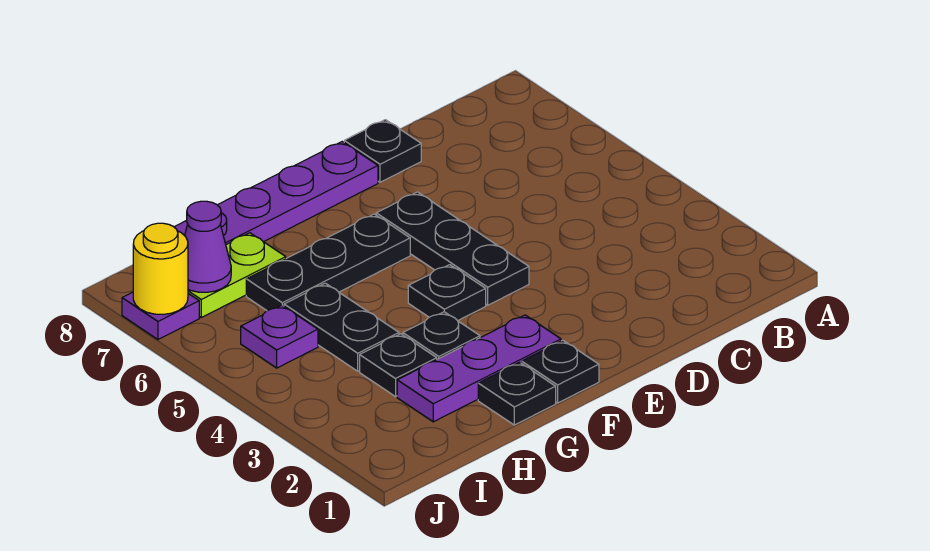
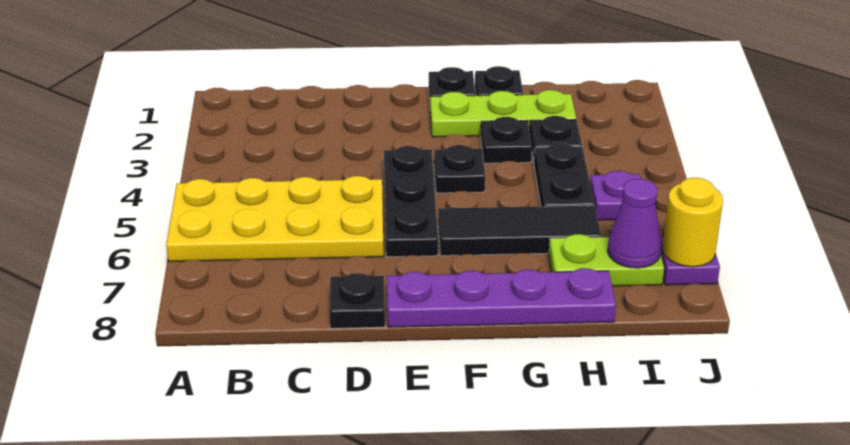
none -> yellow 2x4 plate [166,176,384,261]
purple 1x3 plate [397,315,561,422] -> lime 1x3 plate [430,90,576,137]
black 1x3 plate [246,214,410,311] -> black 1x3 tile [438,205,601,256]

